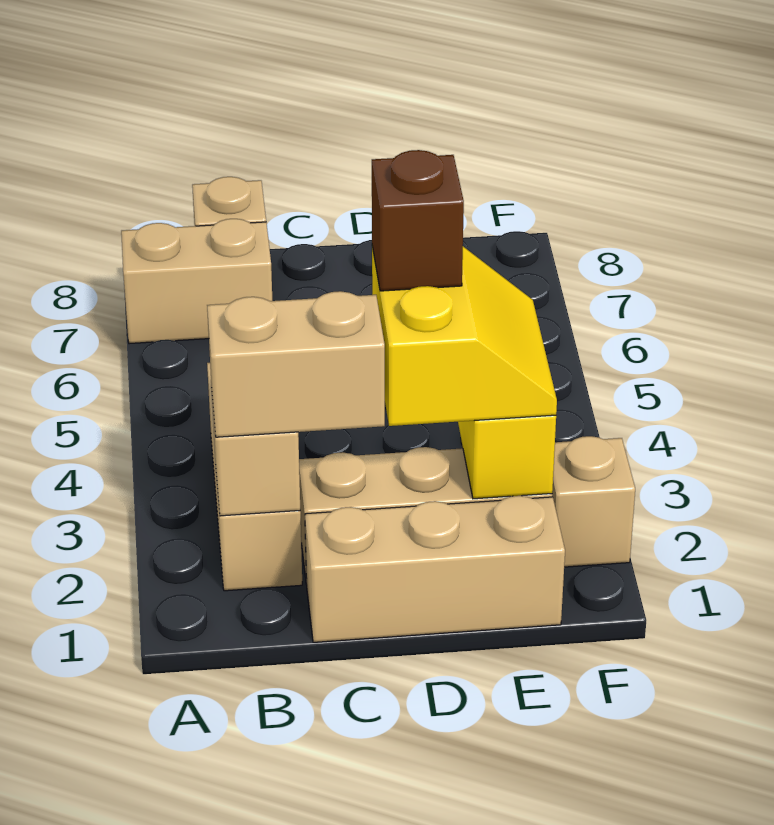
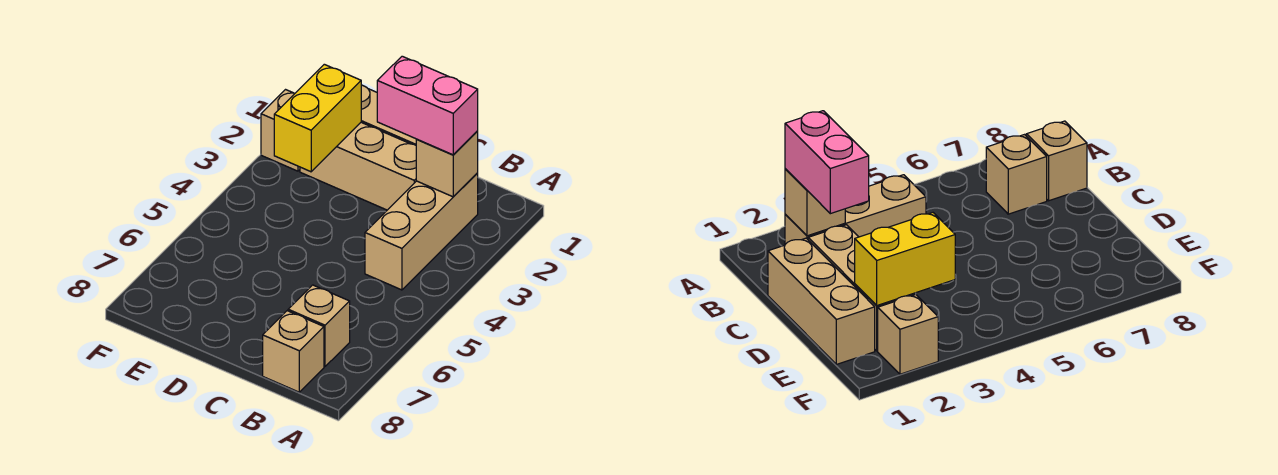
tan 1x2 brick [121,219,272,344] -> tan 1x1 brick [288,285,350,367]
tan 1x2 brick [207,291,385,437] -> pink 1x2 brick [377,56,478,155]
yellow 2x2 slope [372,246,557,426] -> none
brown 1x1 brick [372,150,464,291] -> none

